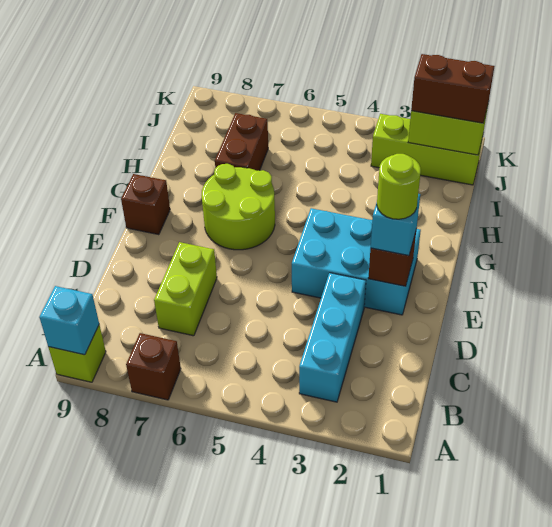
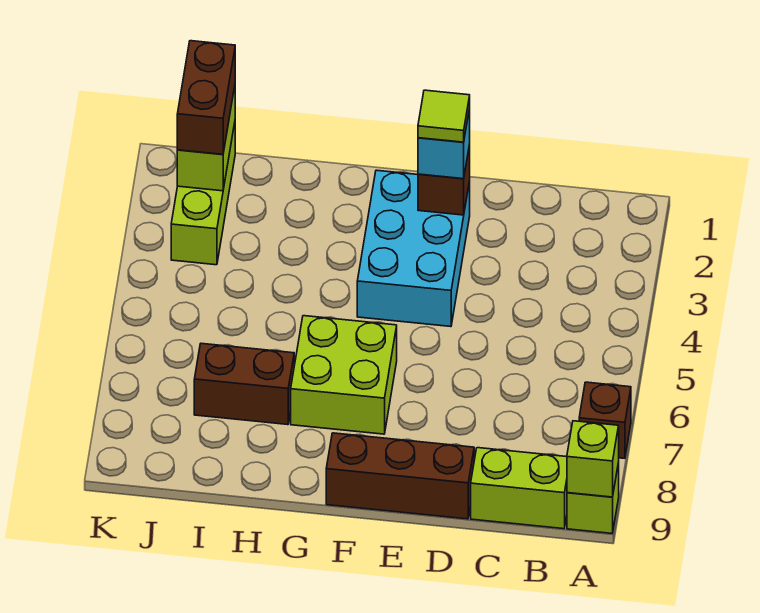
cyan 1x1 brick [39,286,99,355] -> lime 1x1 brick [567,421,619,497]
cyan 1x3 brick [299,273,366,402] -> none
lime 1x2 brick [154,242,217,336] -> lime 1x2 brick moved to [471,448,567,529]
lime 1x1 round brick [377,154,421,219] -> lime 1x1 tile [418,90,470,142]
lime 2x2 round brick [202,164,275,250] -> lime 2x2 brick [291,316,397,434]
brown 1x1 brick [121,174,170,235] -> brown 1x3 brick [326,433,474,519]

